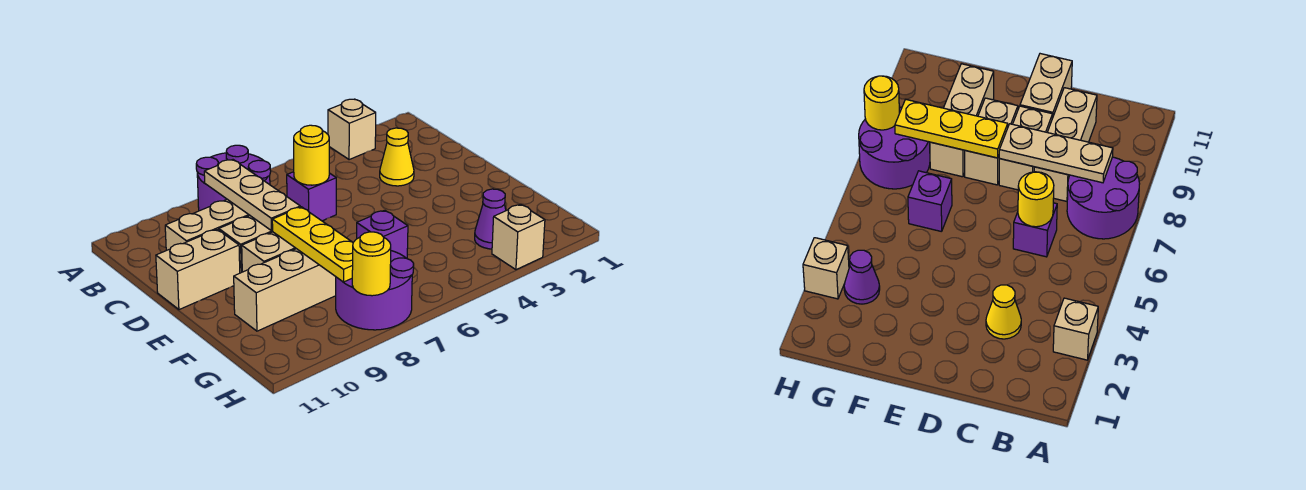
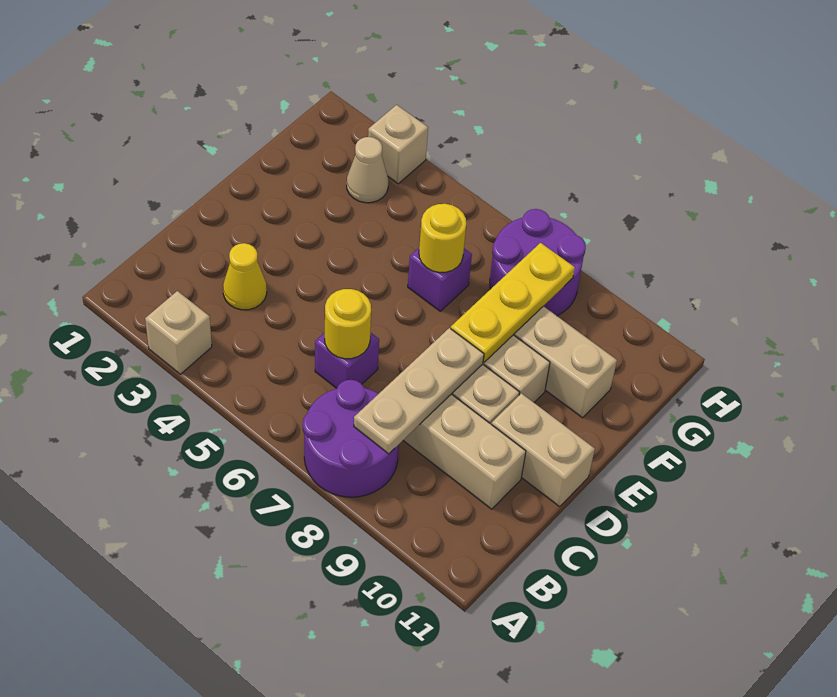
purple 1x1 cone [475,189,506,249] -> tan 1x1 cone [347,137,388,203]
yellow 1x1 round brick [352,232,391,296] -> yellow 1x1 round brick moved to [419,204,466,272]

